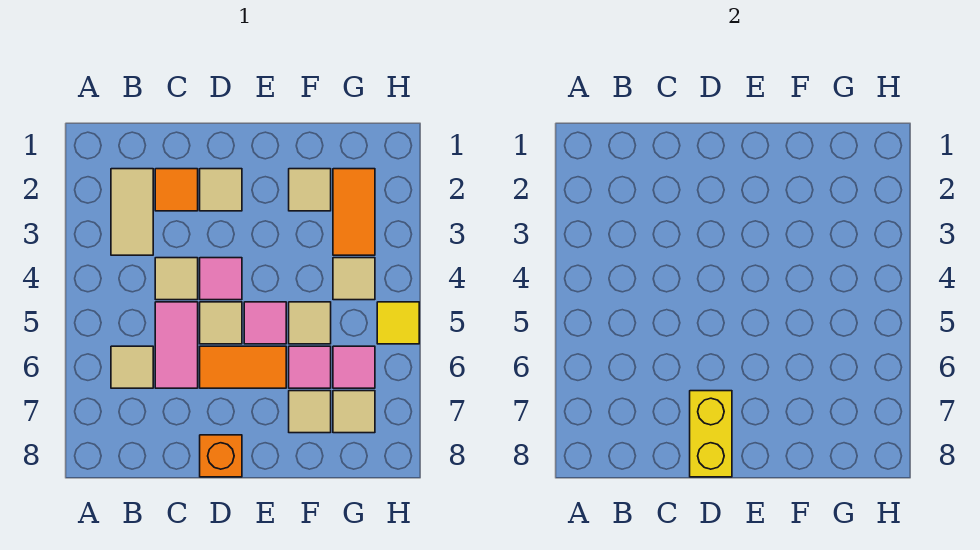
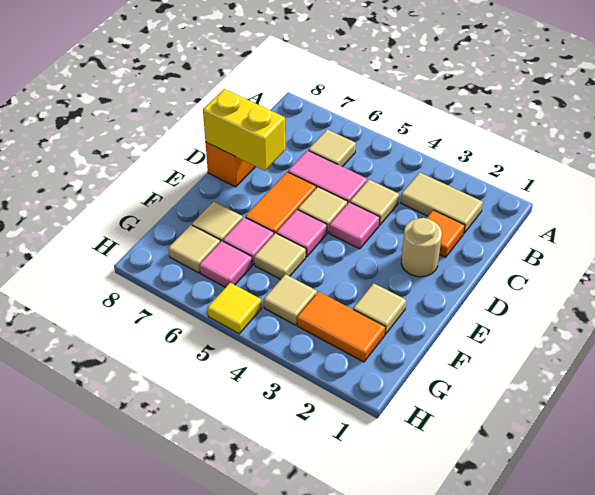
tan 1x1 tile [200,169,242,211] -> tan 1x1 round brick [401,218,442,277]

